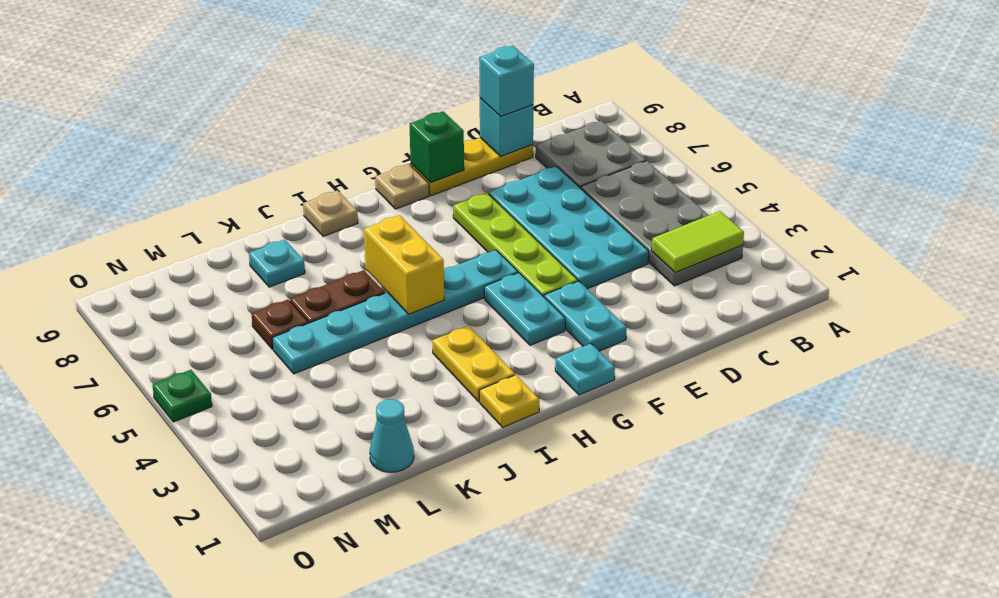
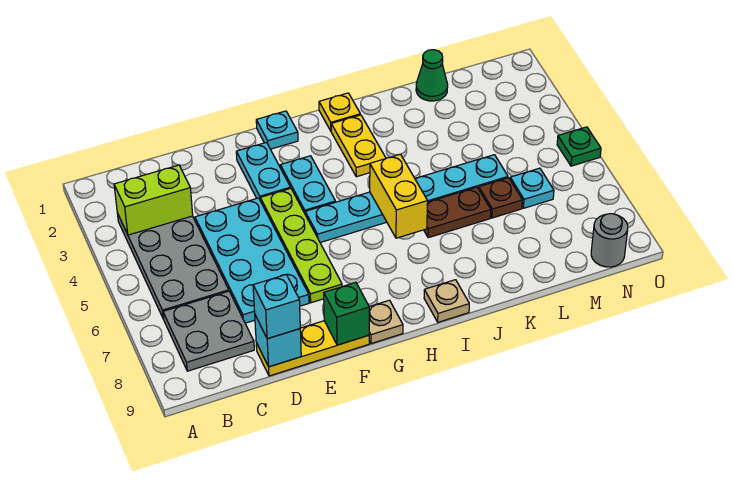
lime 1x2 tile [652,211,744,273] -> lime 1x2 brick [114,165,193,235]
cyan 1x1 plate [249,239,305,287] -> cyan 1x1 plate moved to [510,168,554,208]
cyan 1x1 cone [370,399,414,472] -> green 1x1 cone [416,50,448,101]
none -> grey 1x1 round brick [591,214,628,267]

